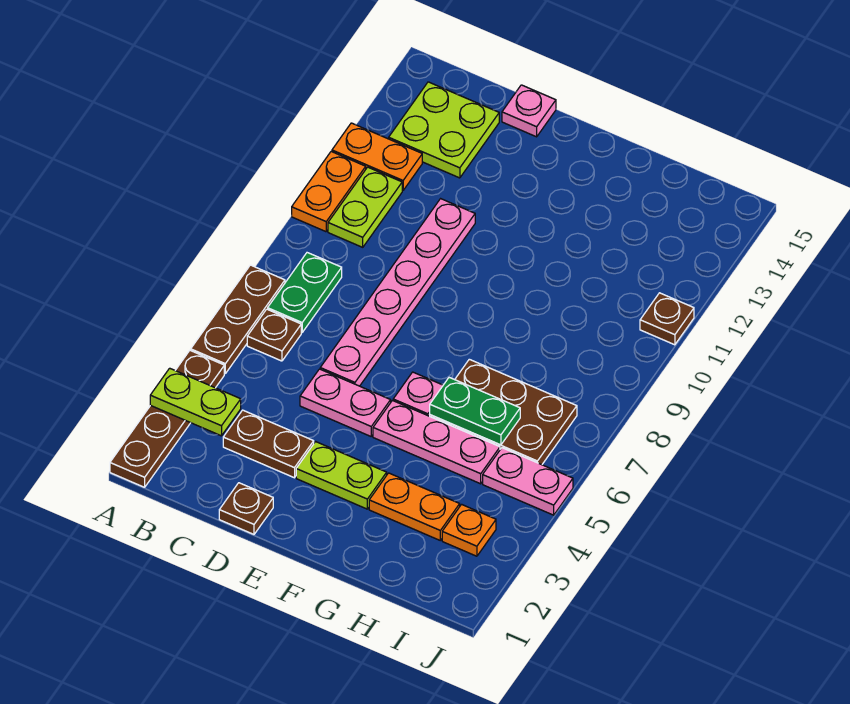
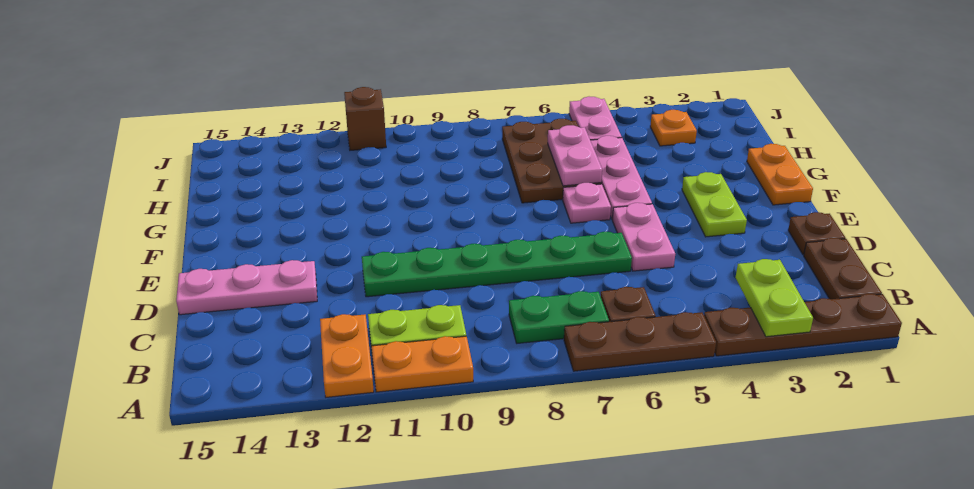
lime 2x2 plate [389,82,499,178] -> none
brown 1x2 plate [223,410,314,478] -> brown 1x2 plate moved to [804,238,882,299]
pink 1x6 plate [320,199,475,386] -> green 1x6 plate [362,232,632,297]
pink 1x1 plate [502,85,556,137] -> pink 1x3 plate [176,260,317,315]
orange 1x2 plate [369,473,460,540] -> orange 1x2 plate moved to [747,144,813,205]
green 1x2 plate [430,377,520,445] -> pink 1x2 plate [548,125,602,186]
brown 1x1 plate [640,293,694,345] -> brown 1x1 brick [344,87,386,150]

